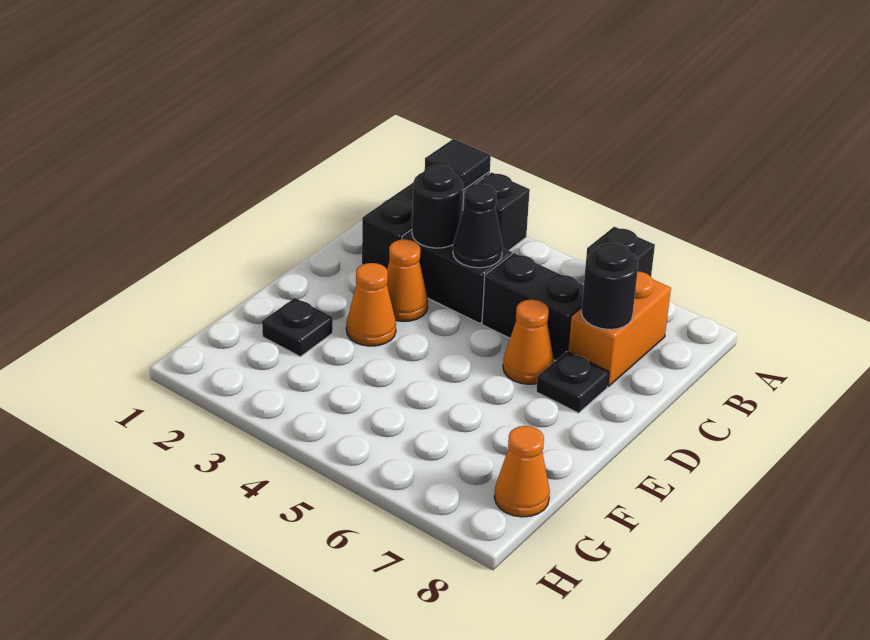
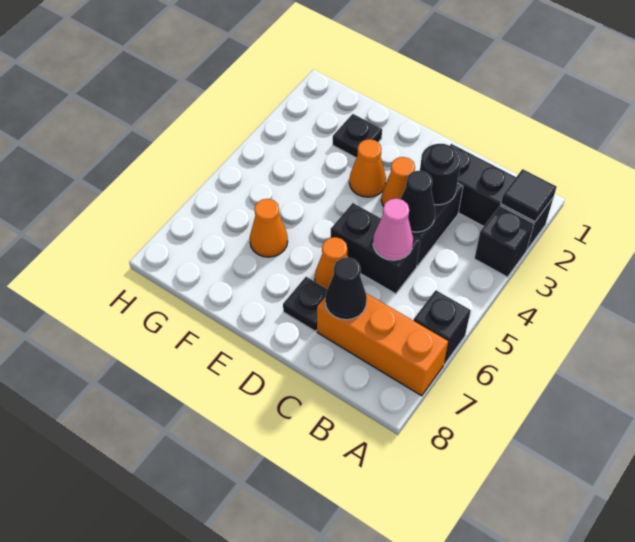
orange 1x2 brick [568,271,671,386] -> orange 1x3 brick [317,293,448,396]
black 1x2 brick [482,253,584,361] -> black 1x2 brick turned to [331,203,420,294]
none -> pink 1x1 cone [373,198,413,260]
black 1x1 round brick [581,243,638,329] -> black 1x1 cone [325,257,367,320]
orange 1x1 cone [494,426,550,517] -> orange 1x1 cone moved to [250,199,288,257]

